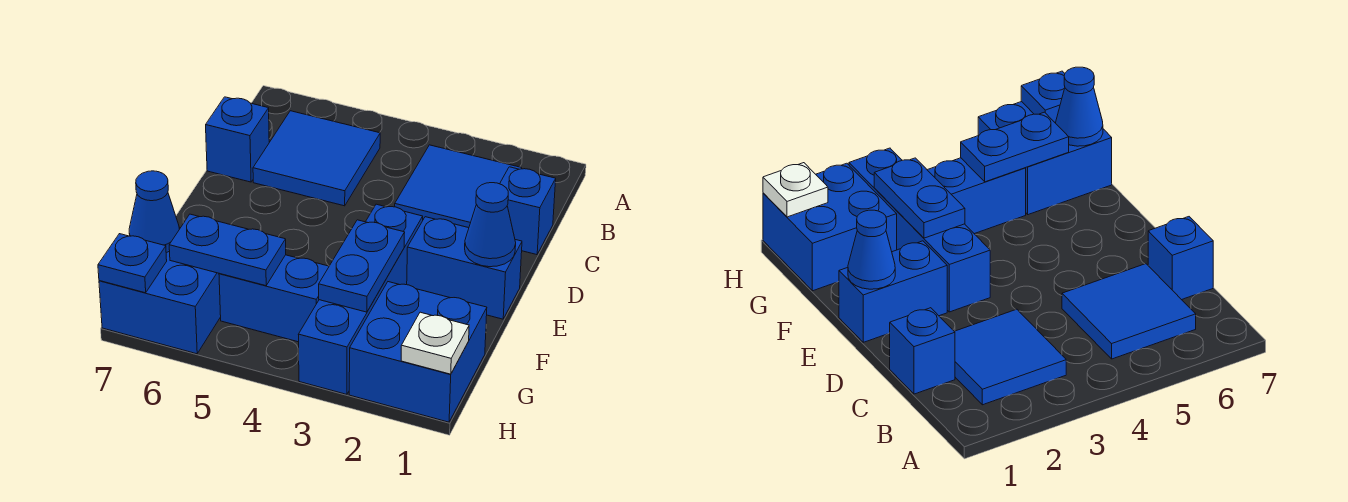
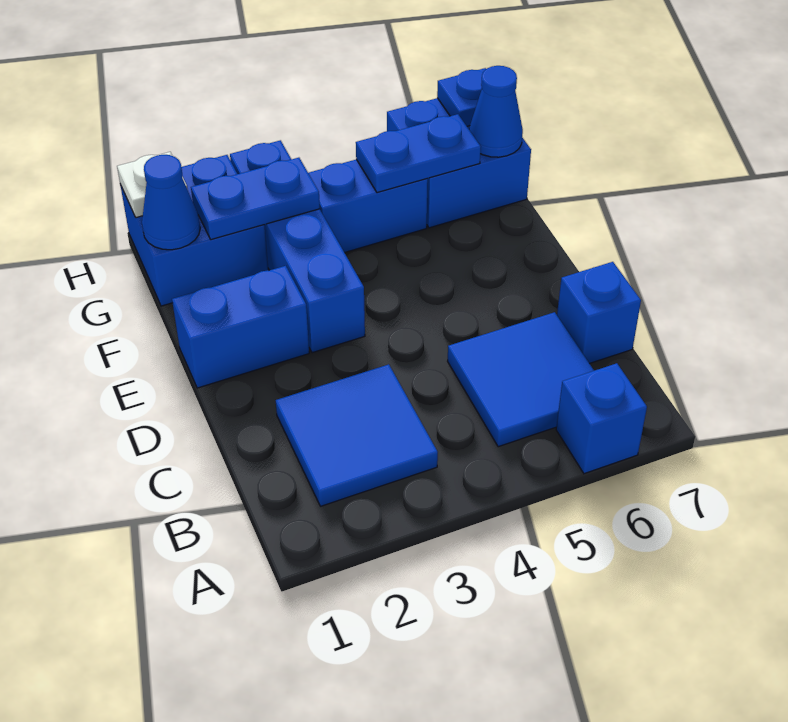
blue 1x1 brick [500,167,556,255] -> blue 1x1 brick moved to [556,363,647,474]
blue 1x1 cone [465,183,516,267] -> blue 1x1 cone moved to [142,155,200,250]
blue 1x2 plate [319,220,405,312] -> blue 1x2 plate turned to [191,158,320,240]

